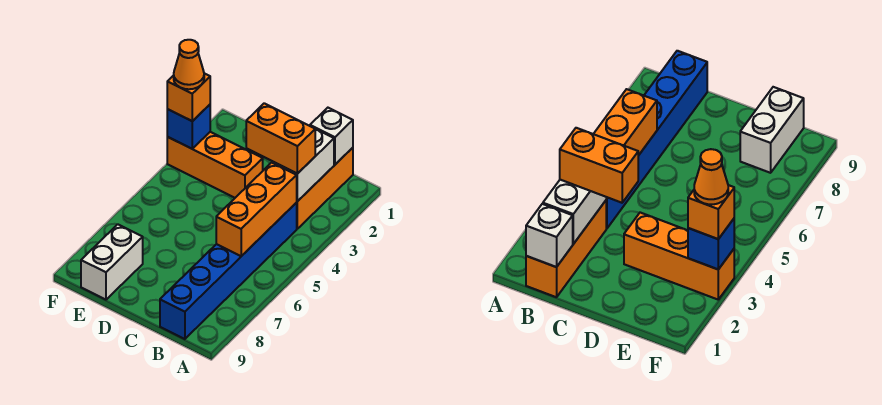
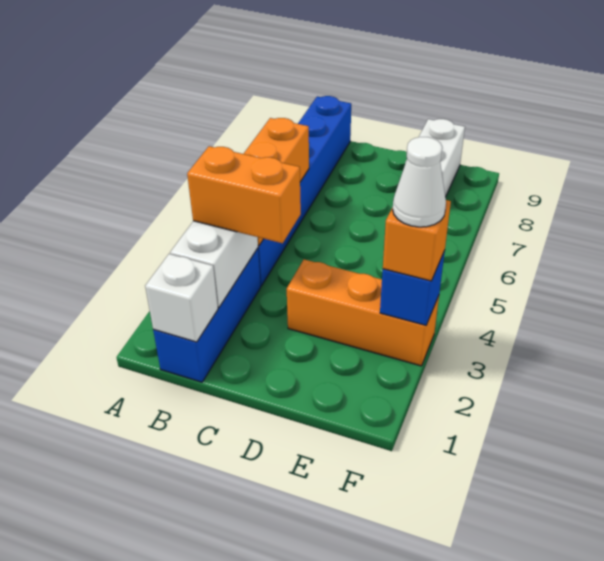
orange 1x3 brick [296,148,353,229] -> blue 1x3 brick [153,248,261,382]
orange 1x1 cone [174,40,204,89] -> white 1x1 cone [393,137,446,227]

